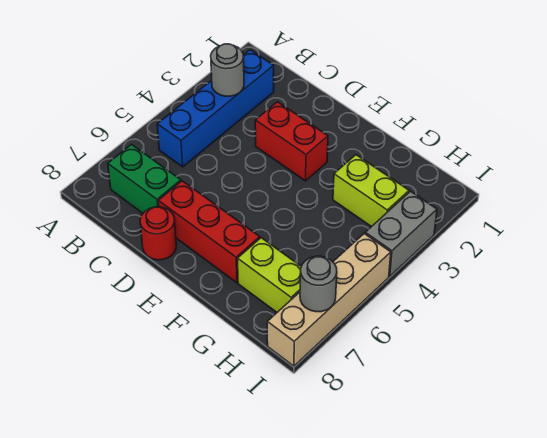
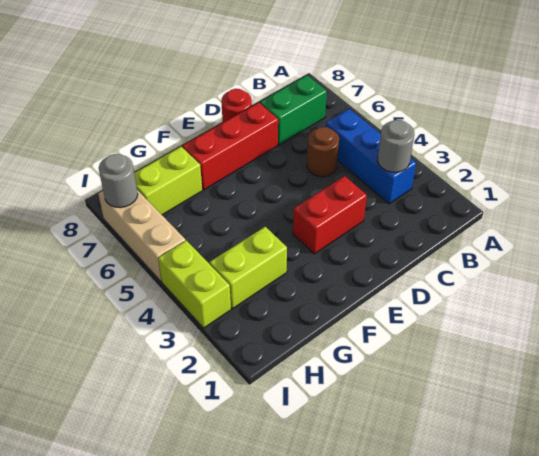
blue 1x4 brick [157,50,274,167] -> blue 1x3 brick [326,109,416,204]
none -> brown 1x1 round brick [307,127,339,177]
grey 1x2 brick [365,191,437,276] -> lime 1x2 brick [158,241,231,328]
tan 1x4 brick [267,234,391,366] -> tan 1x3 brick [98,190,186,282]

